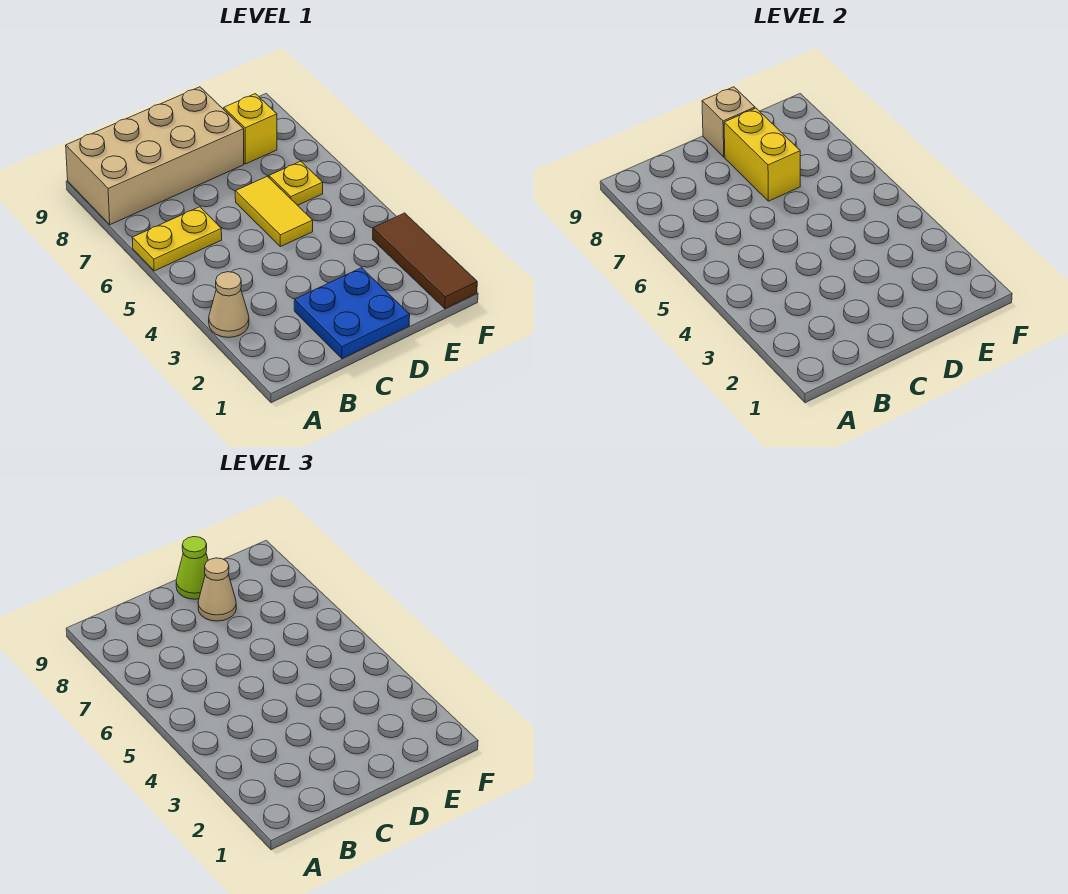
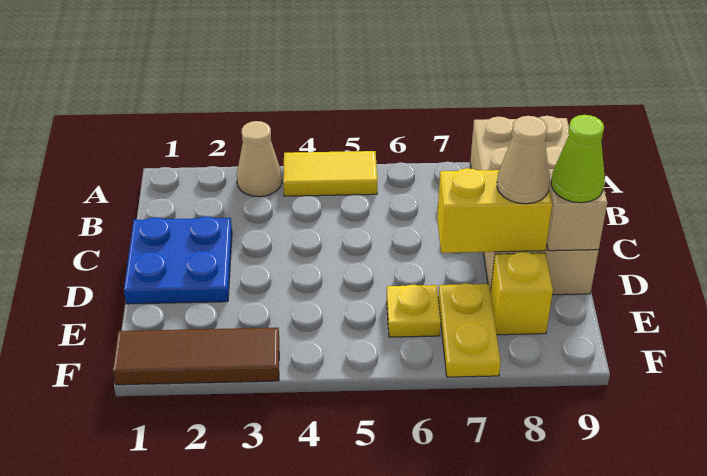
yellow 1x2 plate [132,207,222,271] -> yellow 1x2 plate moved to [438,283,501,377]
yellow 1x2 tile [235,176,313,247] -> yellow 1x2 tile moved to [283,151,377,196]

